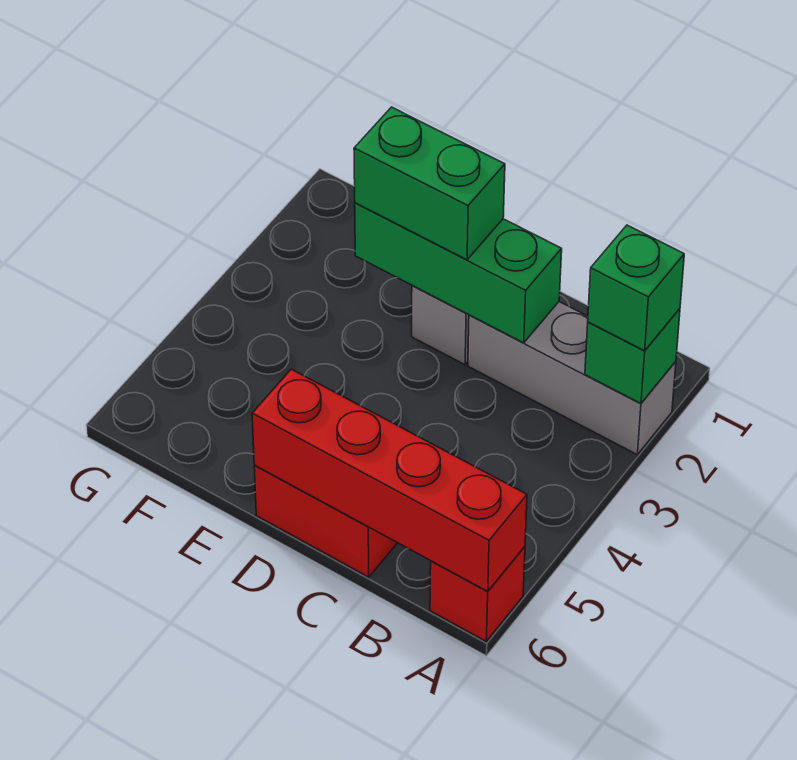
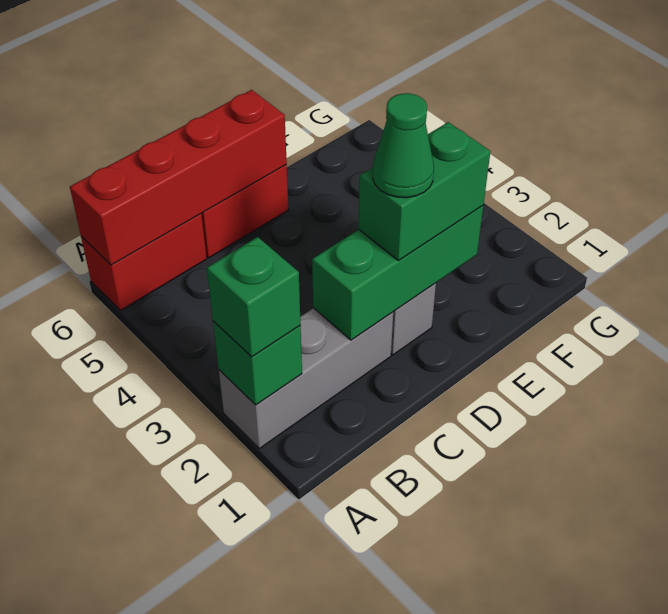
red 1x1 brick [430,547,525,641] -> red 1x2 brick [81,214,207,311]
none -> green 1x1 cone [373,93,434,198]

